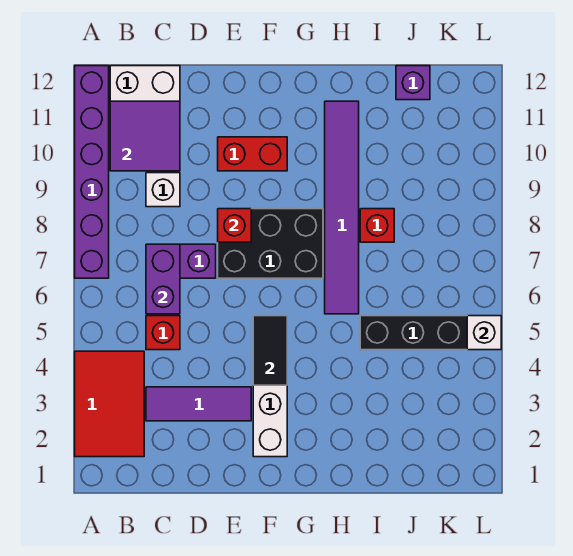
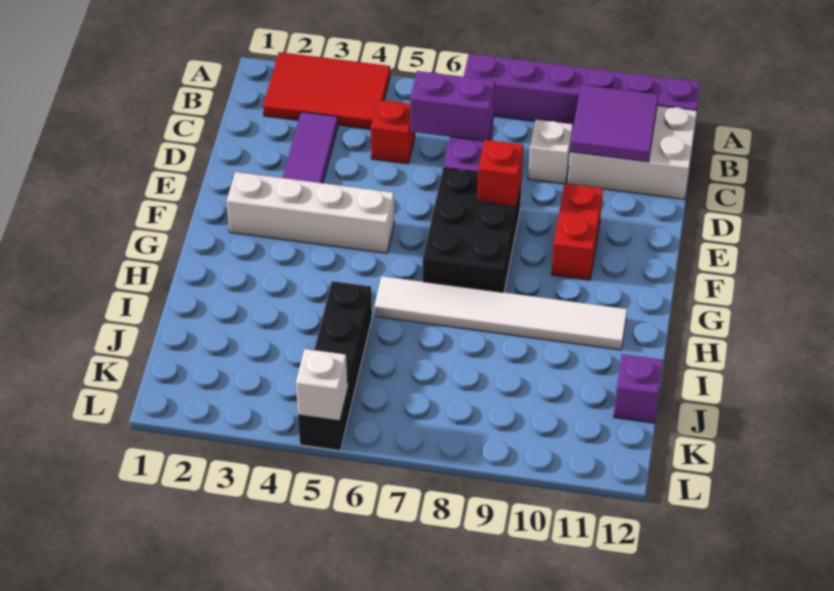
black 1x2 tile [253,316,287,385] -> none
purple 1x6 tile [325,101,359,314] -> white 1x6 tile [374,276,627,350]
red 1x1 brick [360,209,394,242] -> none

